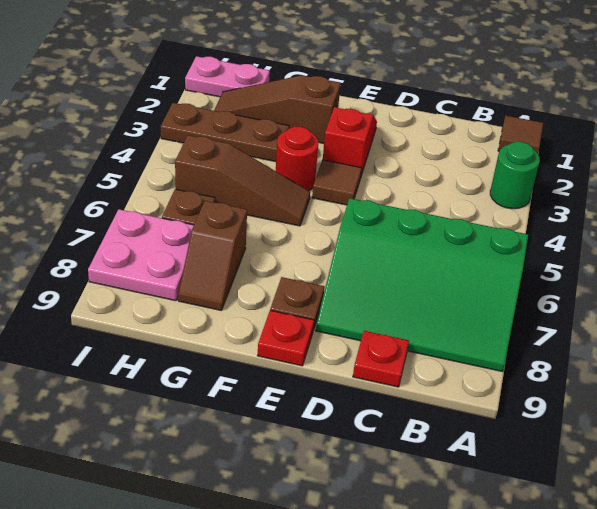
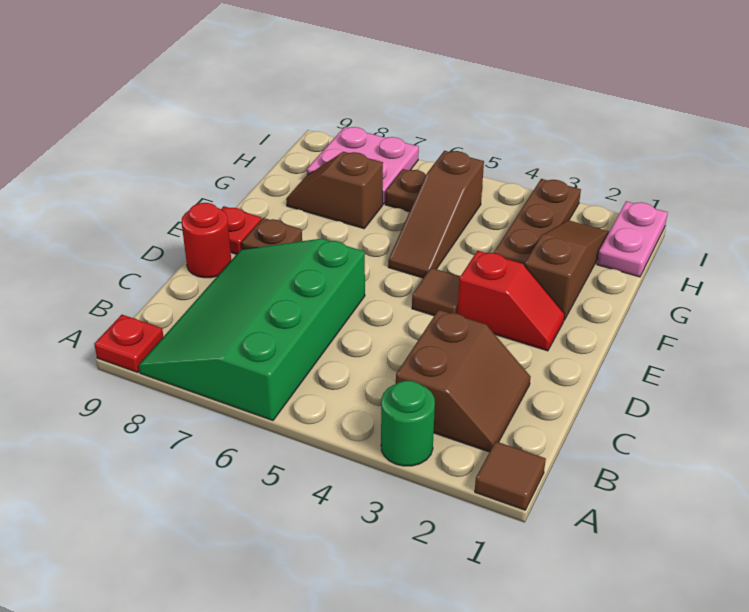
none -> brown 2x2 slope [396,310,531,452]
red 1x1 plate [353,331,409,387] -> red 1x1 plate moved to [94,315,163,372]
red 1x1 round brick [276,127,319,191] -> red 1x1 round brick moved to [181,203,231,278]

